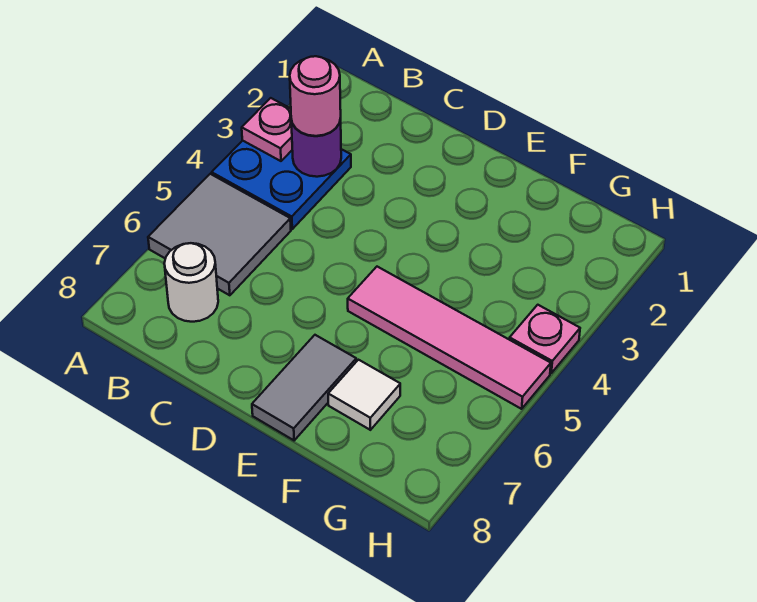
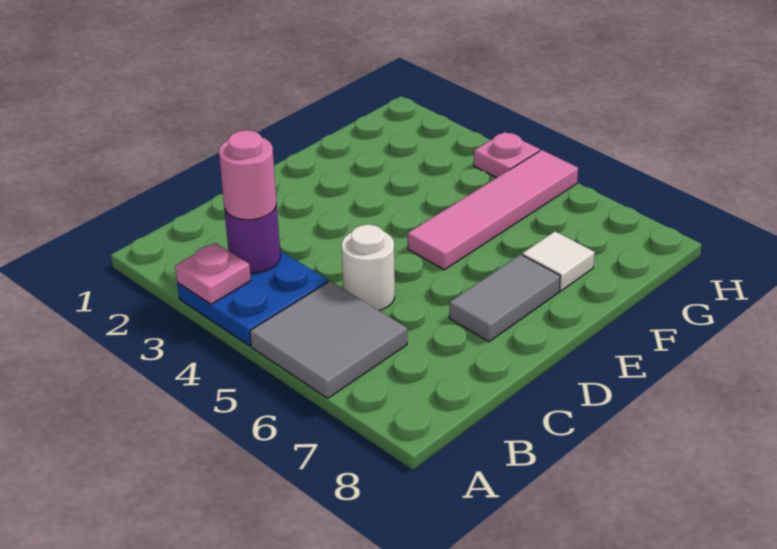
white 1x1 round brick [164,243,218,322] -> white 1x1 round brick moved to [342,225,395,310]
grey 1x2 tile [252,335,356,440] -> grey 1x2 tile turned to [449,254,560,342]

